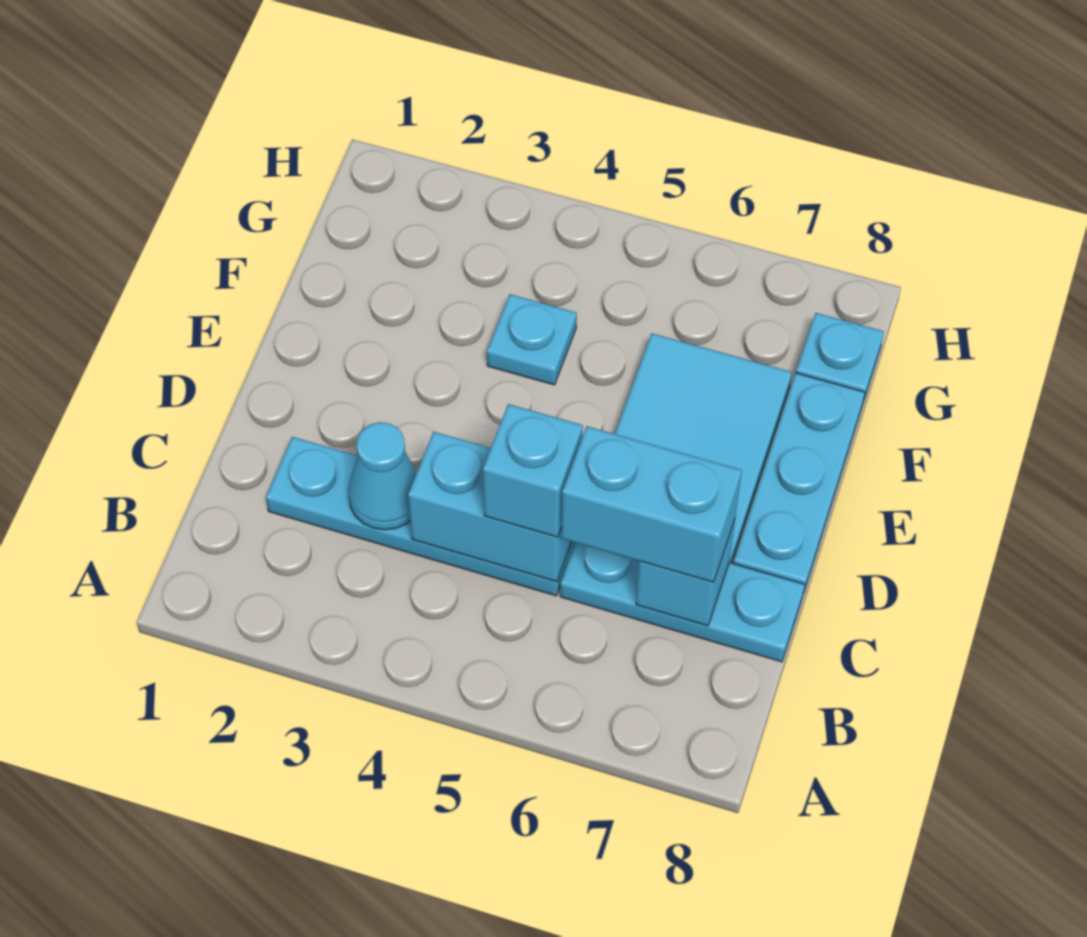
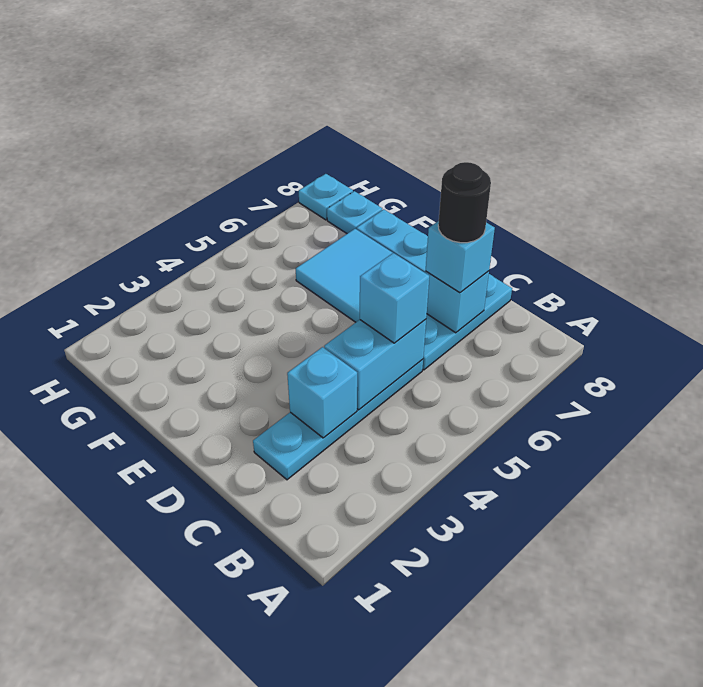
cyan 1x1 cone [348,422,417,530] -> cyan 1x1 brick [287,347,357,438]
cyan 1x2 brick [561,426,742,582] -> cyan 1x1 brick [426,221,495,293]
none -> black 1x1 round brick [438,162,491,243]
cyan 1x1 plate [487,294,577,385] -> cyan 1x1 plate moved to [299,174,353,220]

